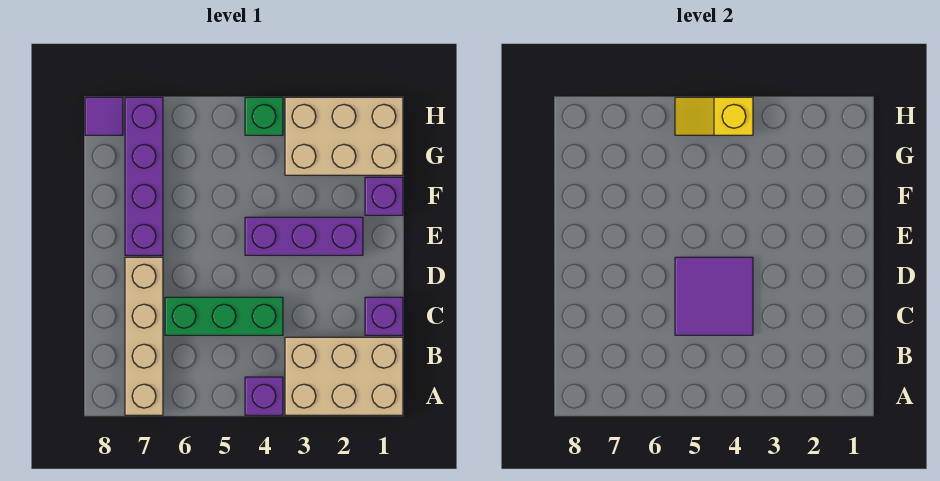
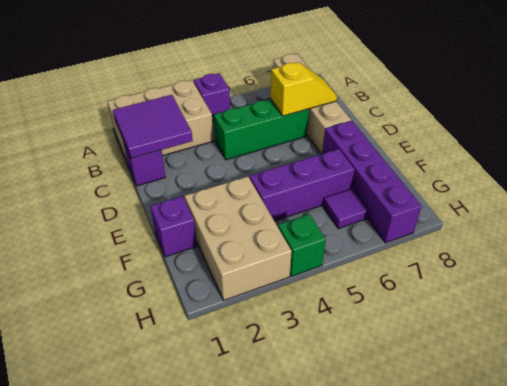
purple 2x2 tile [675,257,753,335] -> purple 2x2 tile moved to [113,95,193,158]
purple 1x3 brick [245,217,363,255] -> purple 1x3 brick moved to [250,149,355,221]
tan 2x3 brick [285,97,403,175] -> tan 2x3 brick turned to [185,177,292,300]
yellow 1x2 slope [675,97,753,135] -> yellow 1x2 slope moved to [271,62,337,116]
purple 1x1 tile [85,97,123,135] -> purple 1x1 tile moved to [323,189,368,229]

